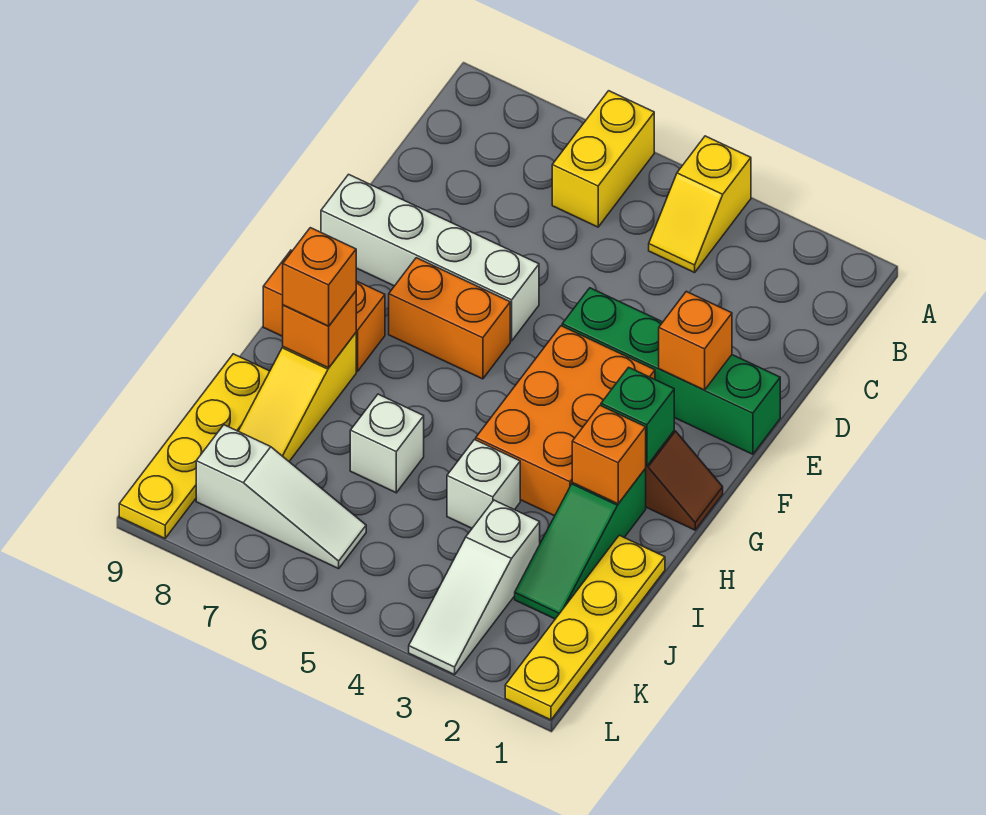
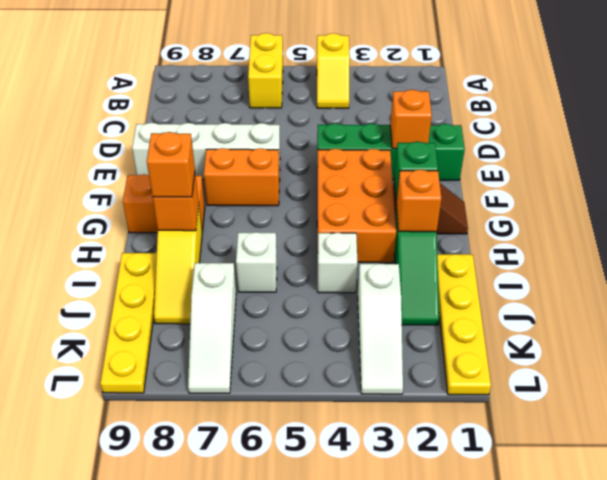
white 1x3 slope [196,425,366,569] -> white 1x3 slope turned to [188,263,236,393]

